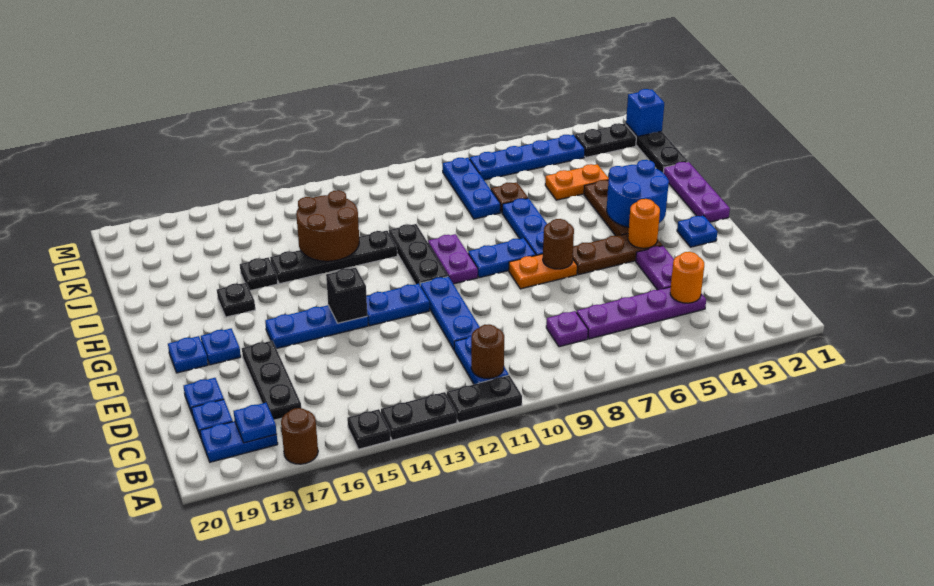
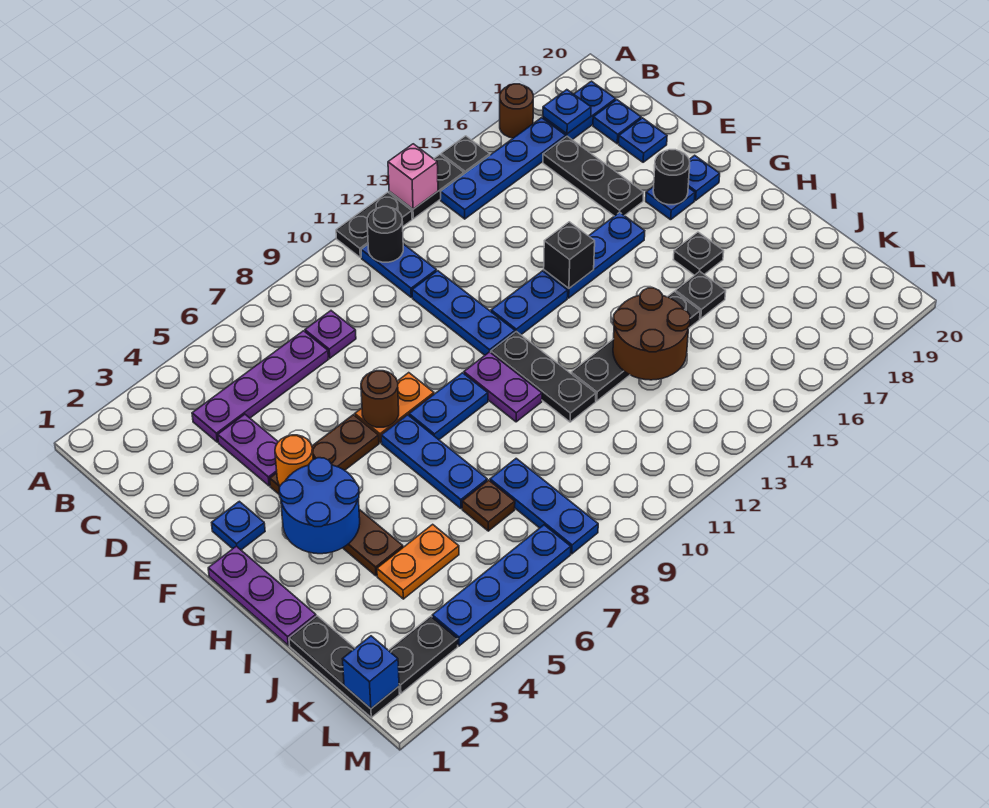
none -> pink 1x1 brick [388,144,438,209]
brown 1x1 round brick [471,324,504,379] -> black 1x1 round brick [367,207,403,262]
none -> blue 1x4 plate [441,118,566,219]
orange 1x1 round brick [670,252,704,303] -> none
none -> black 1x1 round brick [653,150,690,205]

